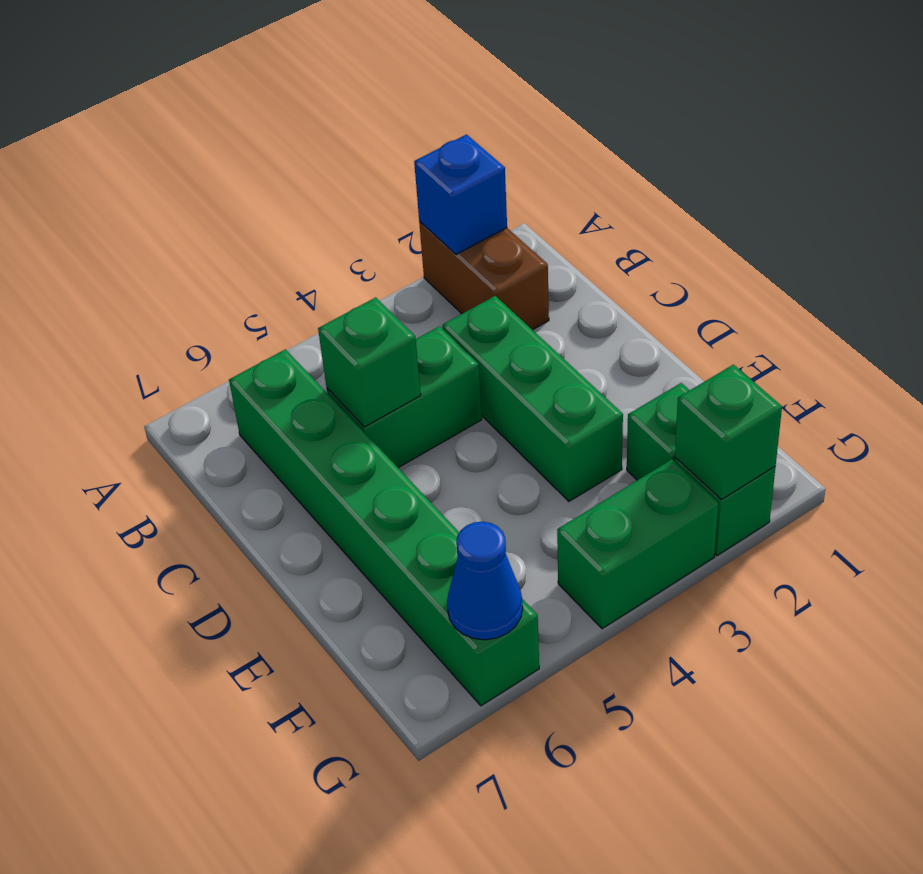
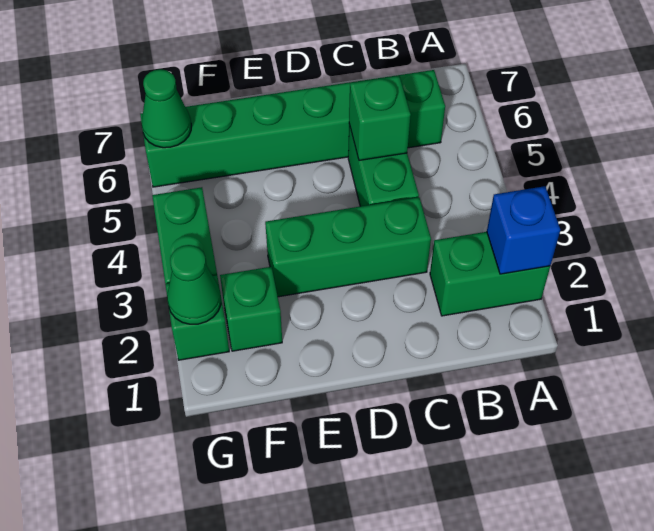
brown 1x2 brick [419,221,549,330] -> green 1x2 brick [430,232,550,316]
green 1x1 brick [675,365,782,500] -> green 1x1 cone [167,245,221,324]
blue 1x1 cone [447,522,523,640] -> green 1x1 cone [142,69,191,148]

